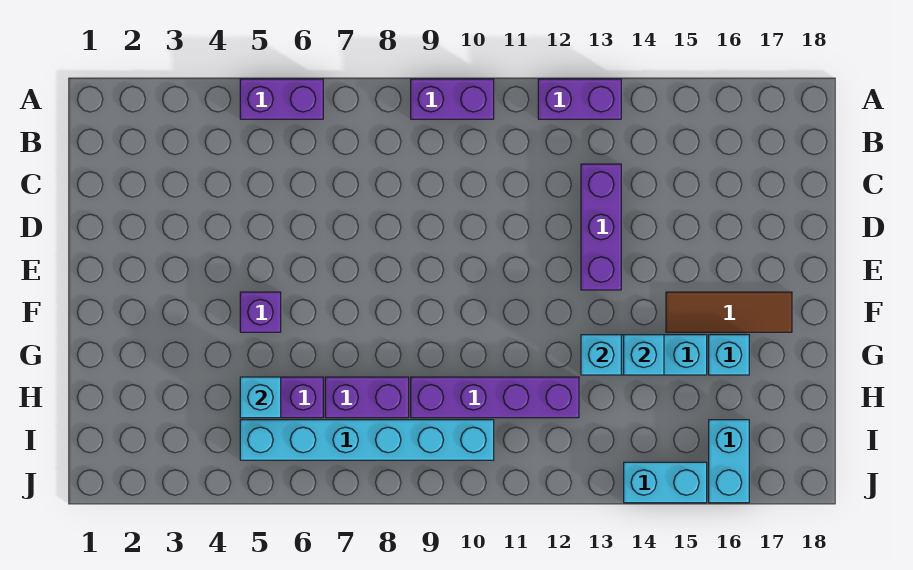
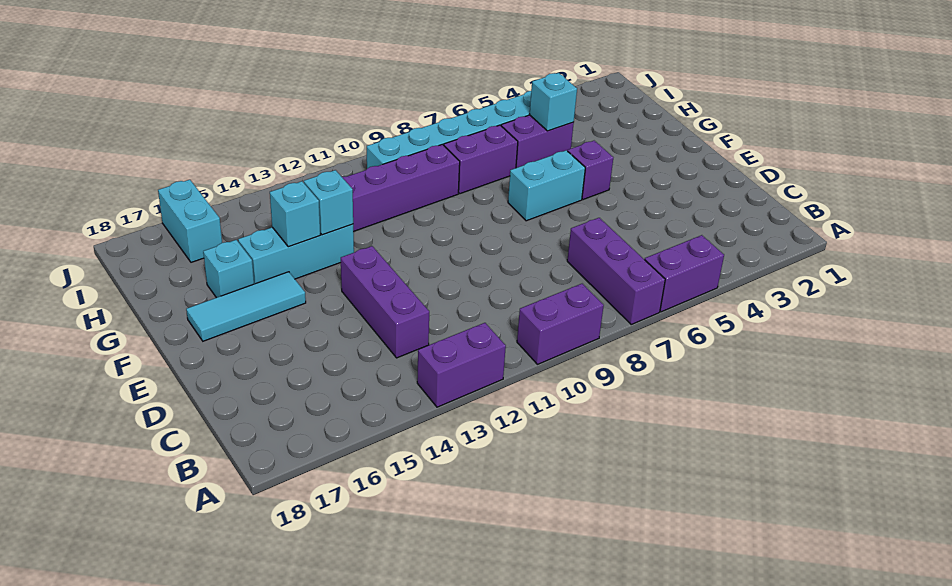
none -> purple 1x3 brick [567,218,665,324]
brown 1x3 tile [666,292,792,332] -> cyan 1x3 tile [186,272,306,341]
cyan 1x2 brick [624,462,707,503] -> cyan 1x2 brick moved to [508,150,585,221]

